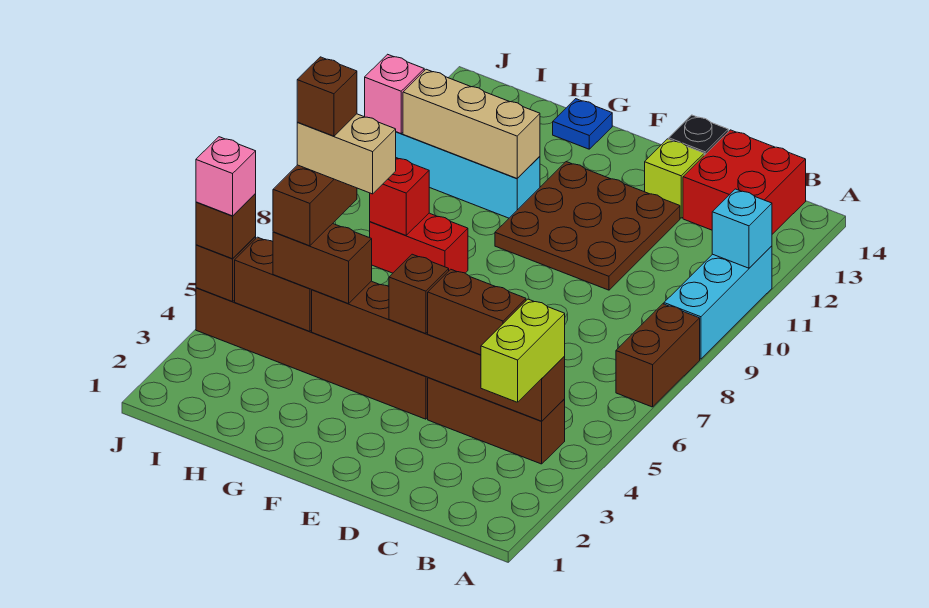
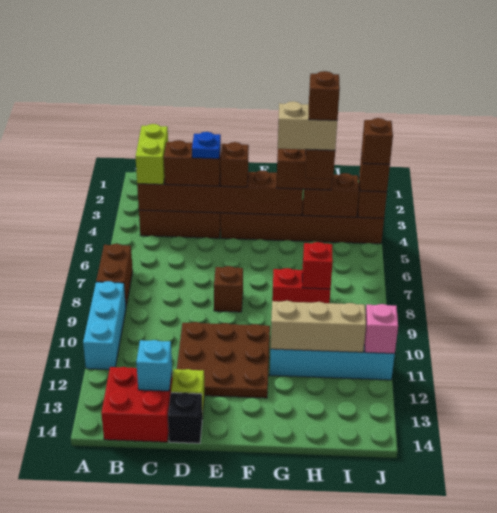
cyan 1x1 brick [712,189,772,268] -> cyan 1x1 brick moved to [136,340,172,391]
none -> brown 1x1 brick [214,266,243,312]
blue 1x1 plate [553,99,612,149] -> blue 1x1 plate moved to [192,132,221,159]
pink 1x1 brick [196,137,256,216] -> brown 1x1 brick [362,118,393,164]

